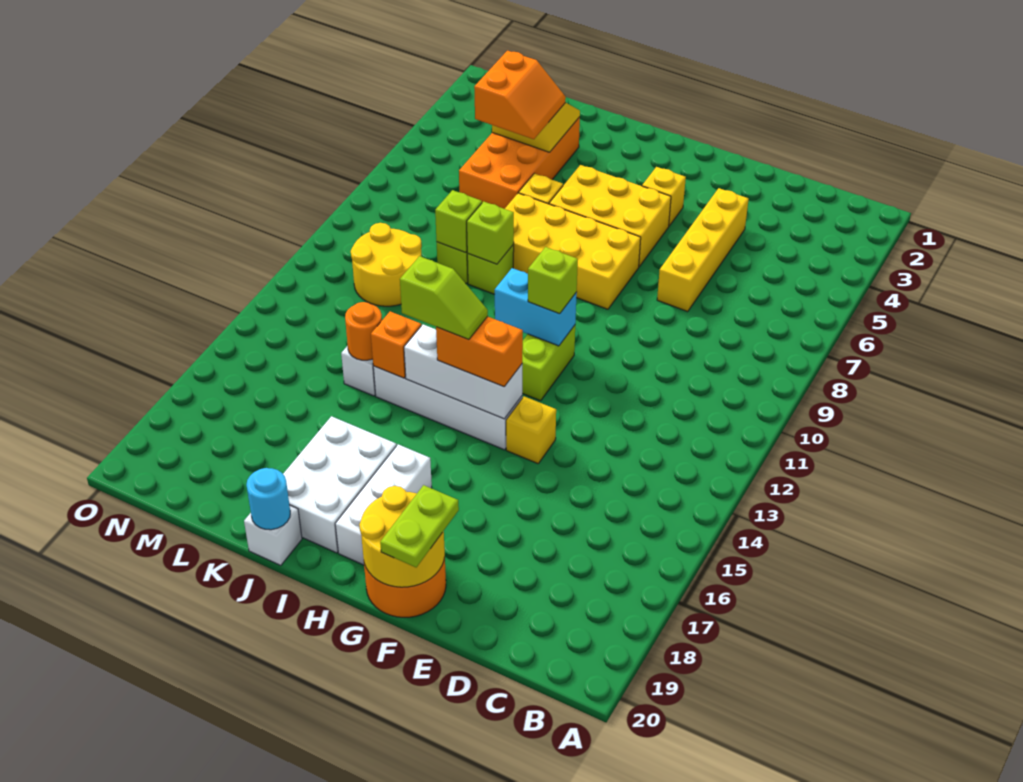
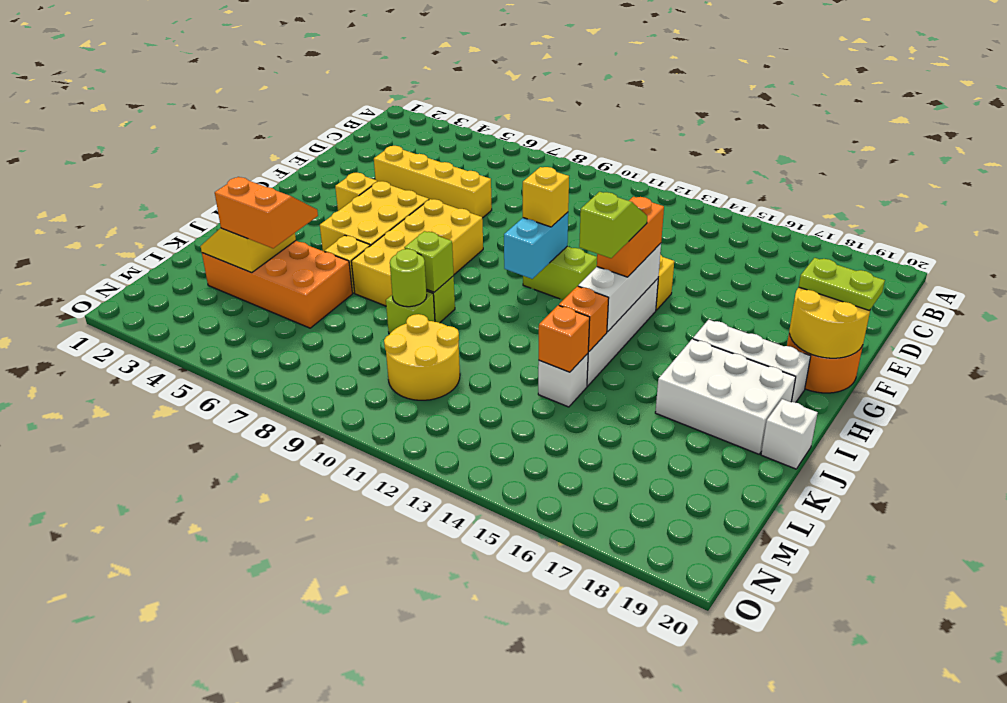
lime 1x1 brick [528,247,578,314] -> yellow 1x1 brick [523,167,569,227]
cyan 1x1 round brick [246,468,290,530] -> none
lime 1x1 brick [435,190,482,252] -> lime 1x1 round brick [390,249,427,307]
orange 1x1 round brick [345,302,382,360] -> orange 1x1 brick [539,305,590,372]

